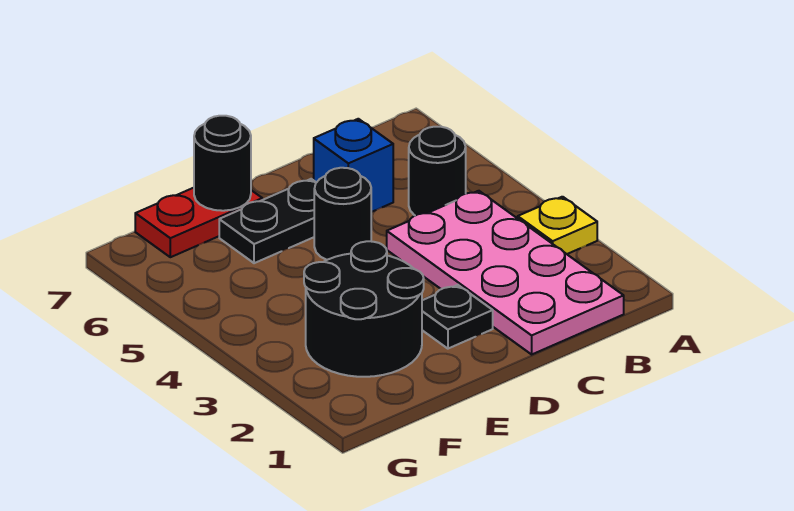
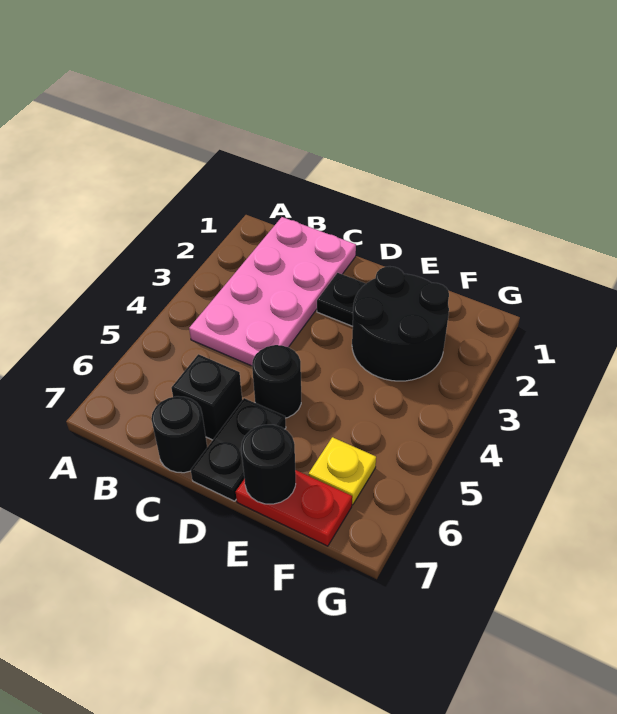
yellow 1x1 plate [518,197,597,254] -> yellow 1x1 plate moved to [309,437,376,505]
black 1x1 round brick [409,127,466,215] -> black 1x1 round brick moved to [151,396,207,473]
blue 1x1 brick [313,119,393,212] -> black 1x1 brick [171,354,242,440]
black 1x2 plate [219,179,316,263] -> black 1x2 plate turned to [191,398,286,501]

